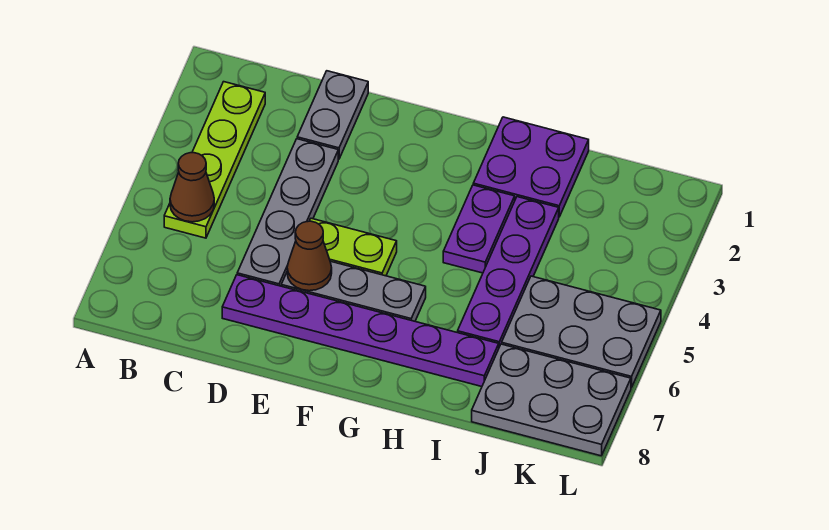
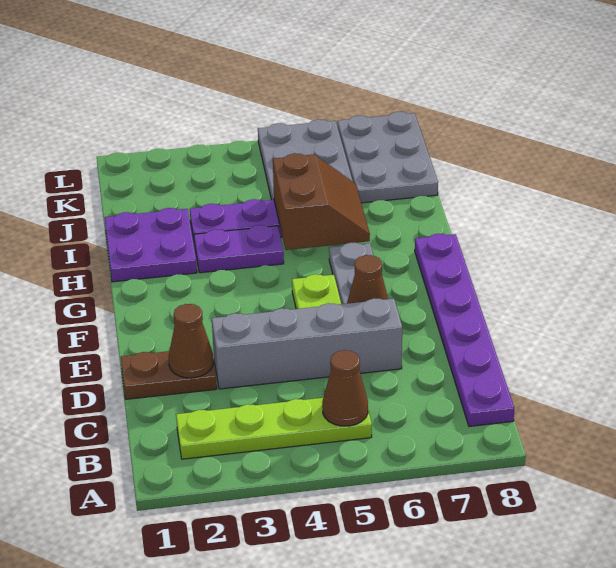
grey 1x2 plate [297,71,368,159] -> brown 1x2 plate [121,351,217,399]
none -> brown 1x1 cone [169,304,213,378]
grey 1x4 plate [237,139,338,286] -> grey 1x4 brick [212,298,402,389]
purple 1x6 plate [222,275,499,387] -> purple 1x6 plate moved to [415,234,514,426]
none -> brown 2x2 slope [273,153,370,250]

